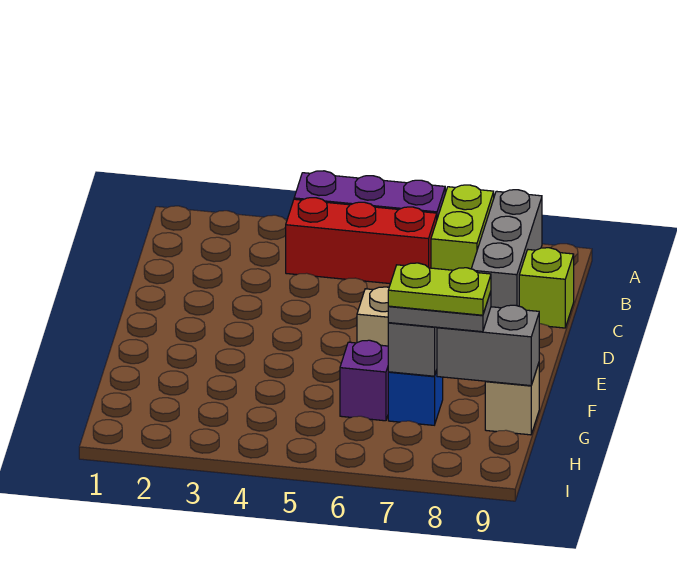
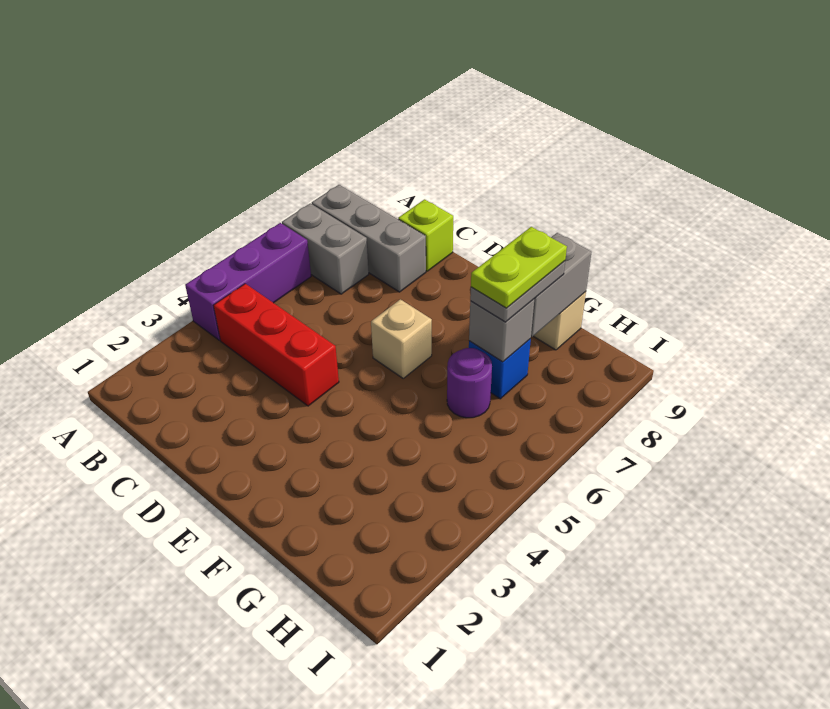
lime 1x2 brick [431,185,494,270] -> grey 1x2 brick [282,203,369,294]
red 1x3 brick [286,198,437,284] -> red 1x3 brick turned to [213,284,339,406]
purple 1x1 brick [340,340,388,421] -> purple 1x1 round brick [447,348,492,418]

